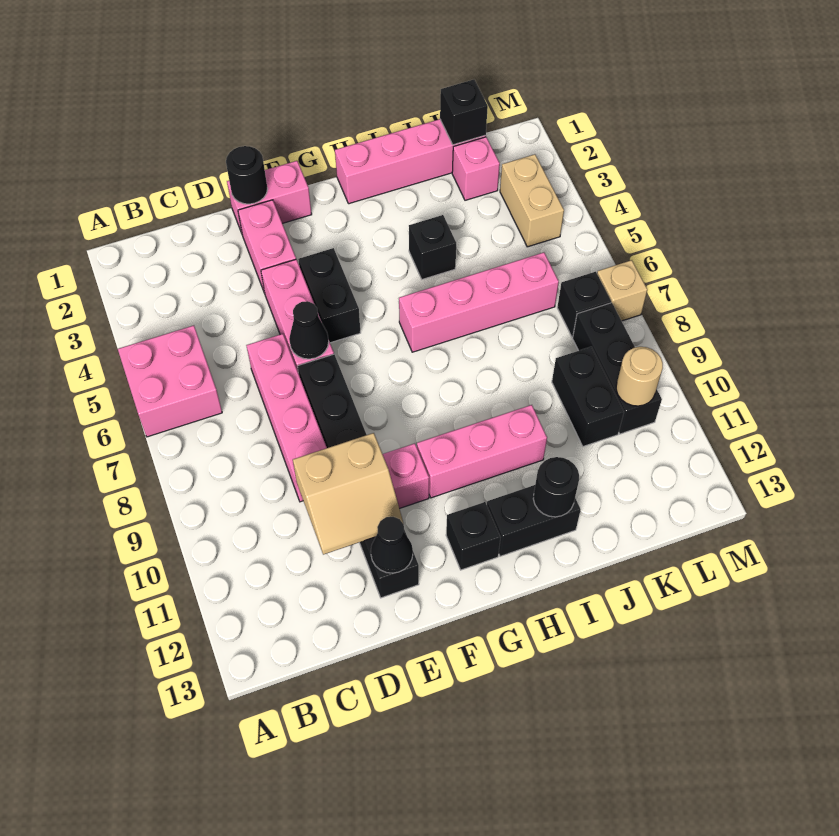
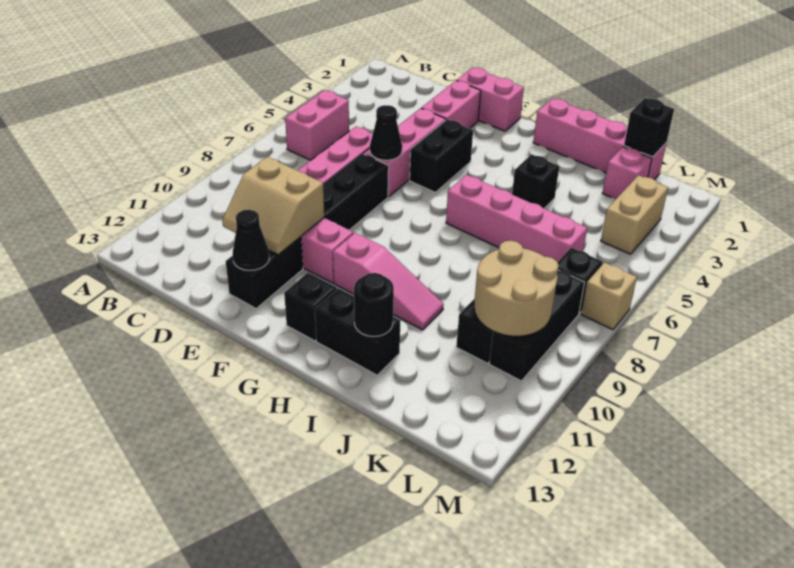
pink 2x2 brick [118,325,222,437] -> pink 1x2 brick [285,90,349,160]
black 1x1 round brick [226,146,268,204] -> none
pink 1x3 brick [417,405,547,498] -> pink 1x3 slope [333,233,444,330]
tan 1x1 round brick [616,347,663,406] -> tan 2x2 round brick [474,241,559,336]

